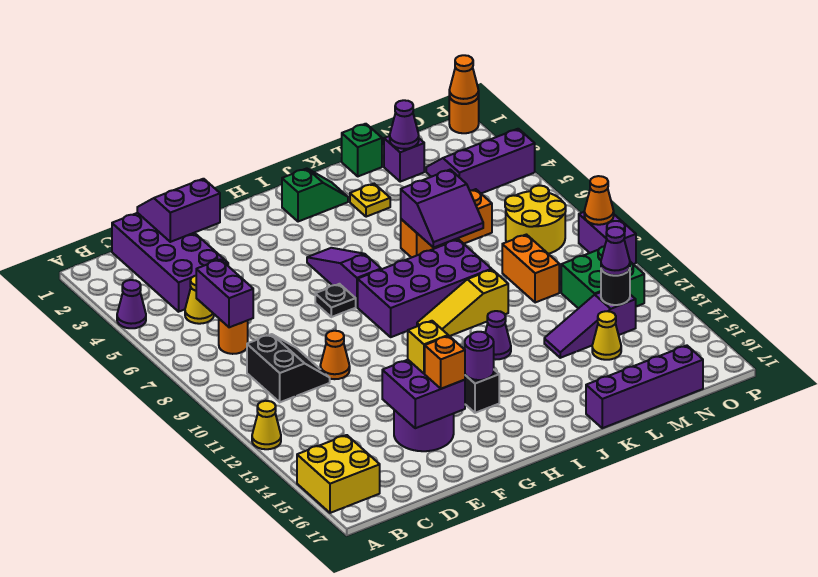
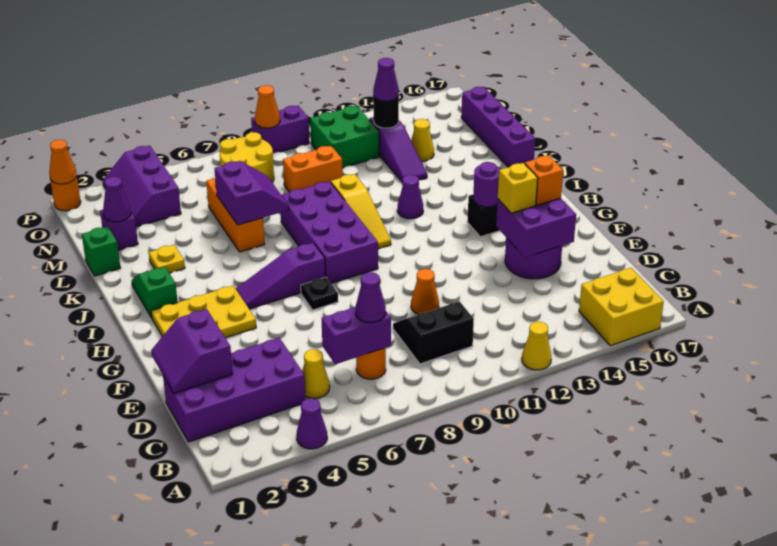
none -> purple 1x1 cone [355,272,386,323]
none -> yellow 2x3 plate [151,286,256,338]

